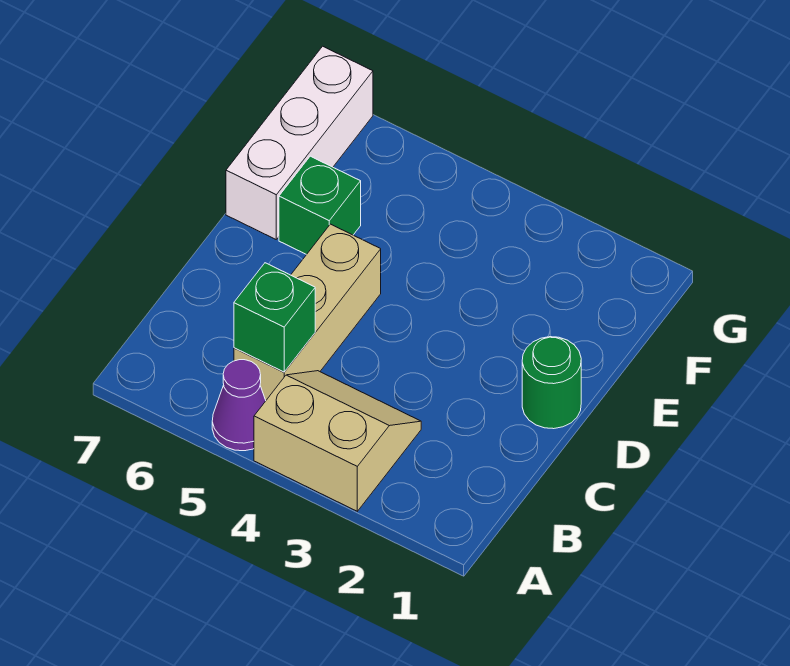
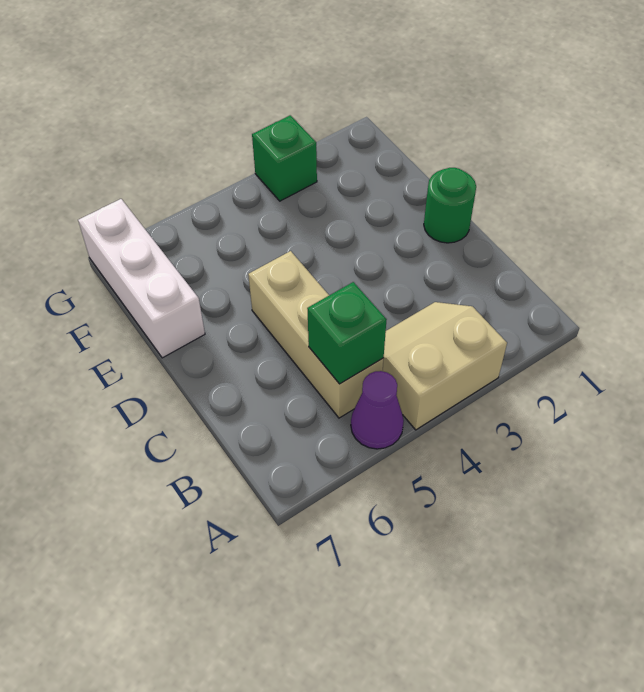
green 1x1 brick [279,156,361,255] -> green 1x1 brick moved to [252,115,317,201]

